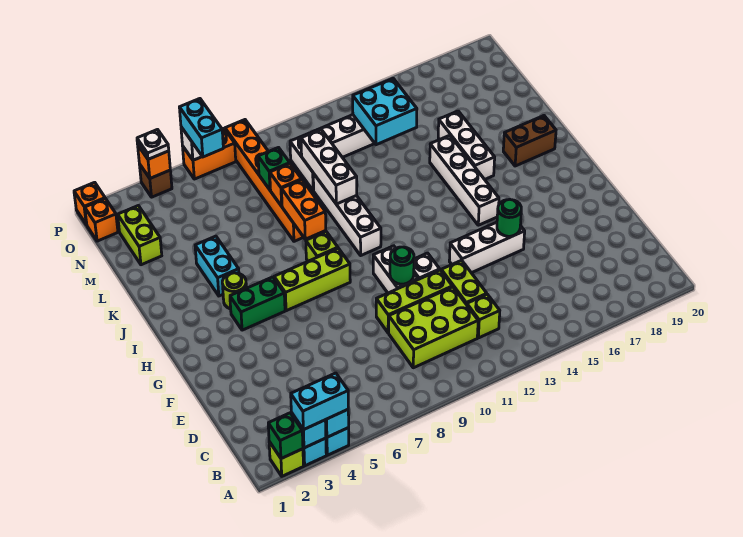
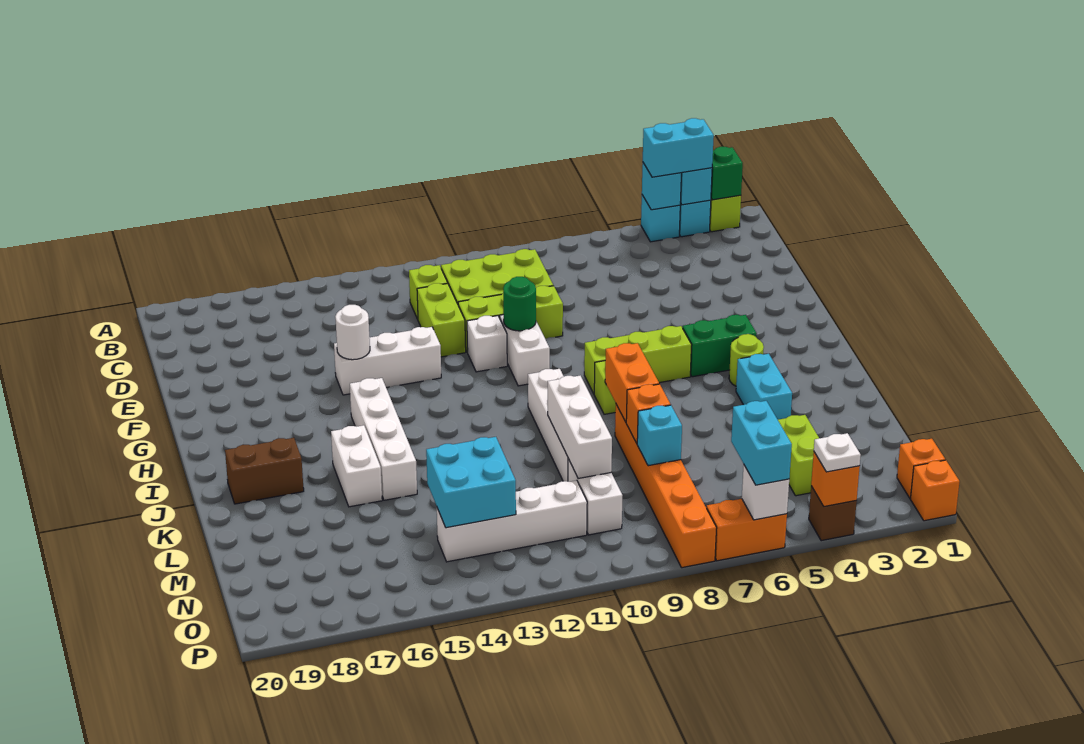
green 1x1 round brick [497,199,521,236] -> white 1x1 round brick [335,305,370,360]
white 1x3 brick [438,111,495,179] -> white 1x2 brick [331,425,382,507]
lime 1x2 brick [118,206,162,265] -> lime 1x2 brick moved to [778,415,819,496]
green 1x1 brick [258,148,290,190] -> cyan 1x1 brick [637,405,682,466]

